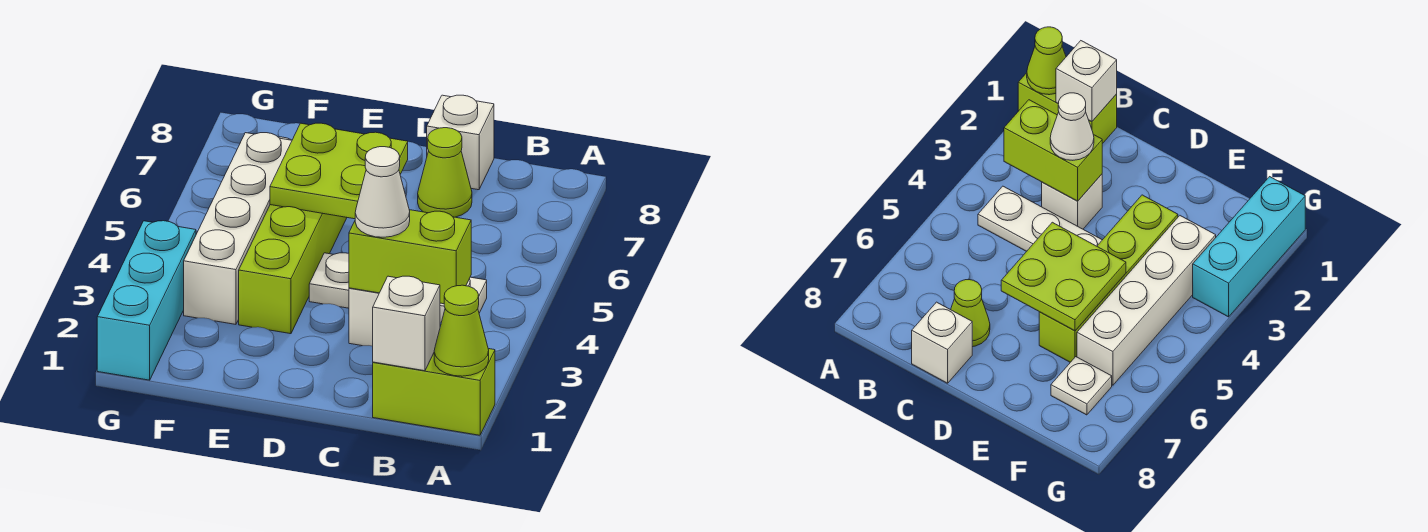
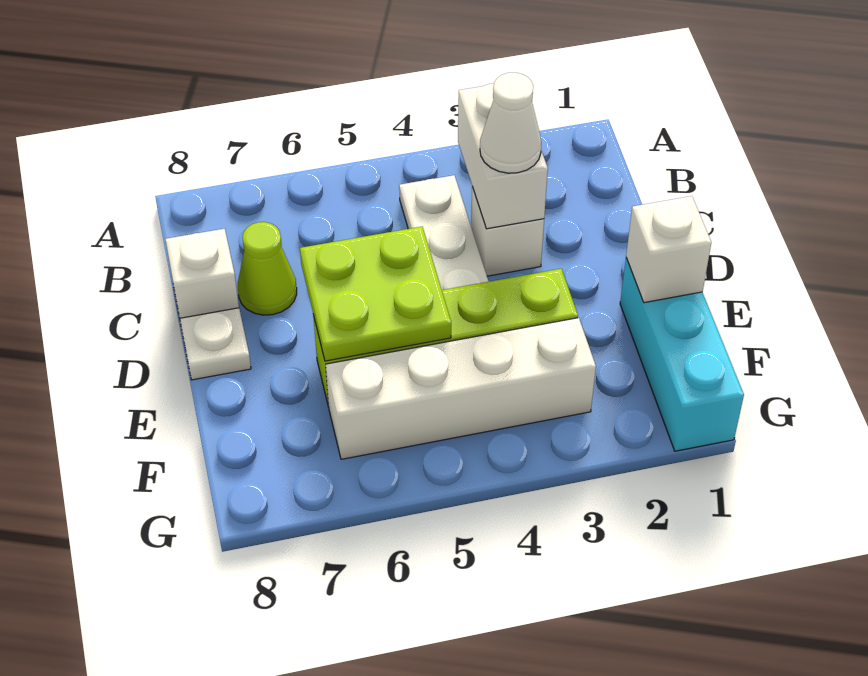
lime 1x2 brick [373,349,495,435] -> none
lime 1x1 cone [434,285,489,376] -> none
white 1x1 brick [373,276,440,371] -> white 1x1 brick moved to [626,196,711,303]
lime 1x2 brick [349,210,471,304] -> white 1x2 brick [458,83,548,229]
white 1x1 plate [1051,357,1112,415] -> white 1x1 plate moved to [180,308,251,380]
cyan 1x3 brick [97,221,196,380] -> cyan 1x3 brick turned to [620,258,744,451]

